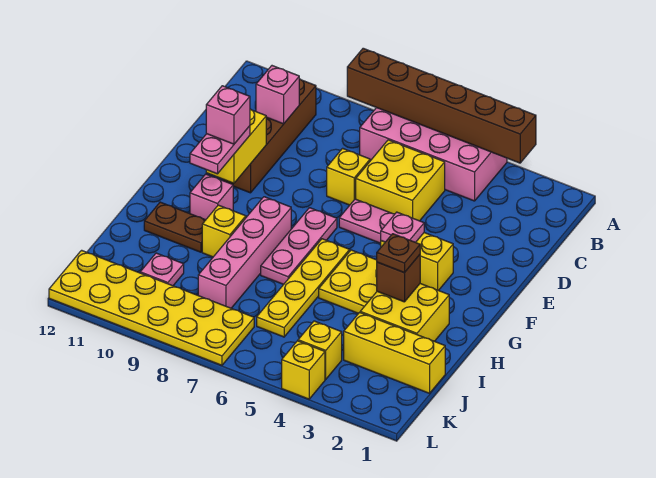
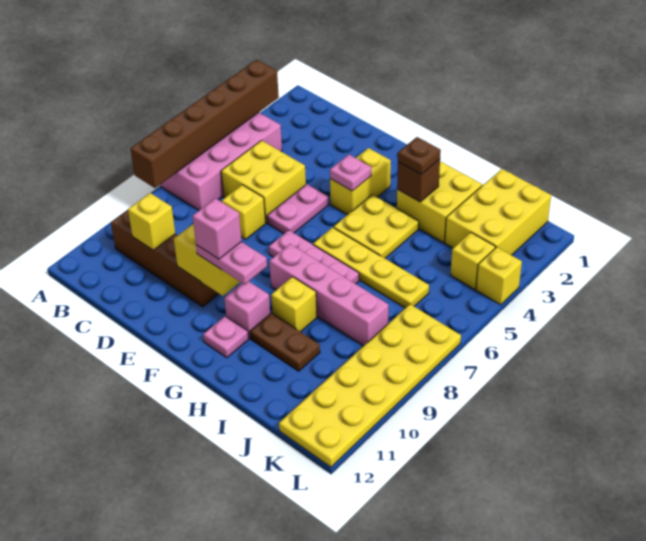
pink 1x1 brick [256,66,299,124] -> yellow 1x1 brick [128,193,175,250]
brown 1x2 plate [144,202,205,252] -> brown 1x2 plate turned to [250,313,320,371]
yellow 1x3 brick [344,312,445,393] -> yellow 2x3 brick [445,169,551,255]
pink 1x1 plate [140,253,184,286] -> pink 1x1 plate moved to [203,316,249,358]

